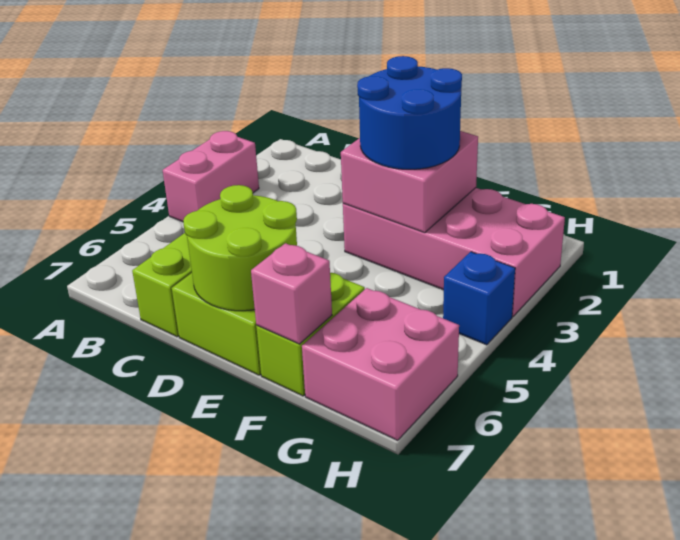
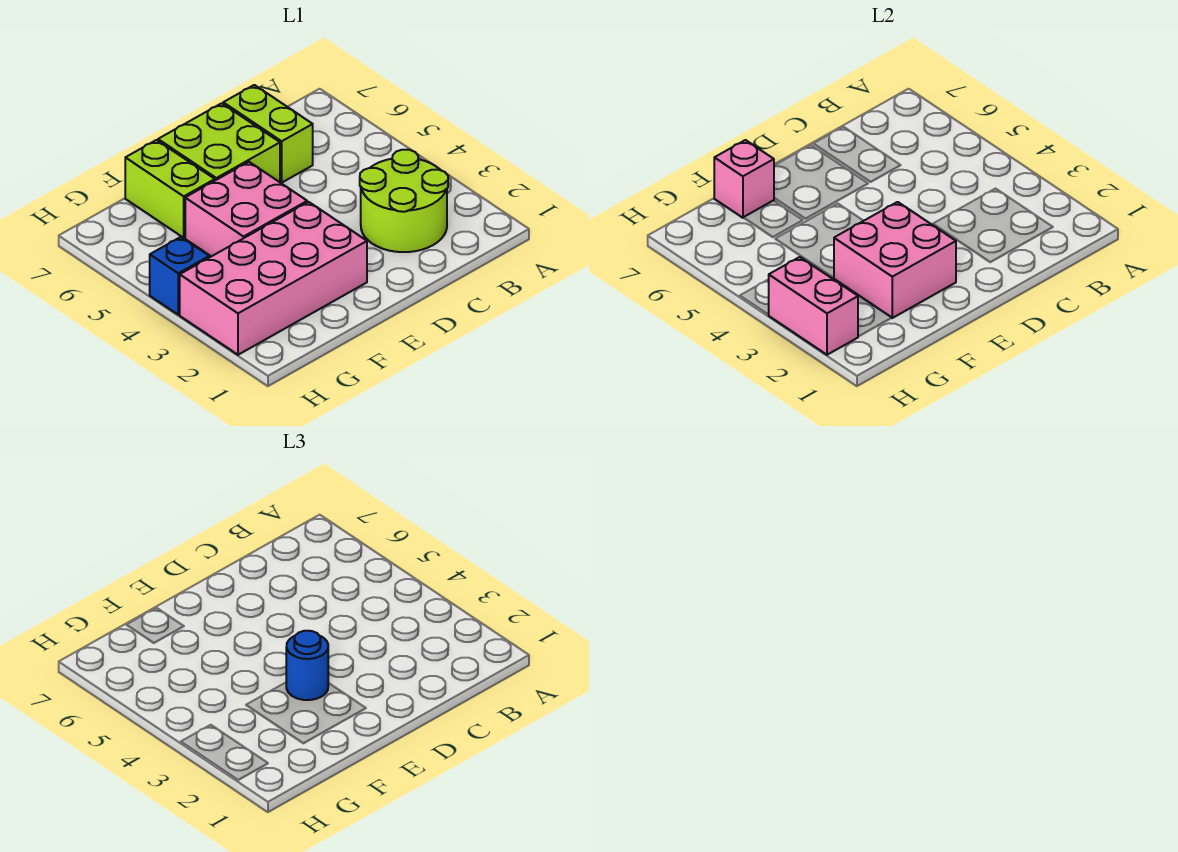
pink 1x2 brick [163,131,259,222] -> pink 1x2 brick moved to [768,257,858,355]
lime 2x2 round brick [183,185,297,311] -> lime 2x2 round brick moved to [360,150,448,252]
blue 2x2 round brick [357,56,462,169] -> blue 1x1 round brick [286,631,328,700]
pink 2x2 brick [302,288,459,440] -> pink 2x2 brick moved to [185,162,307,256]

